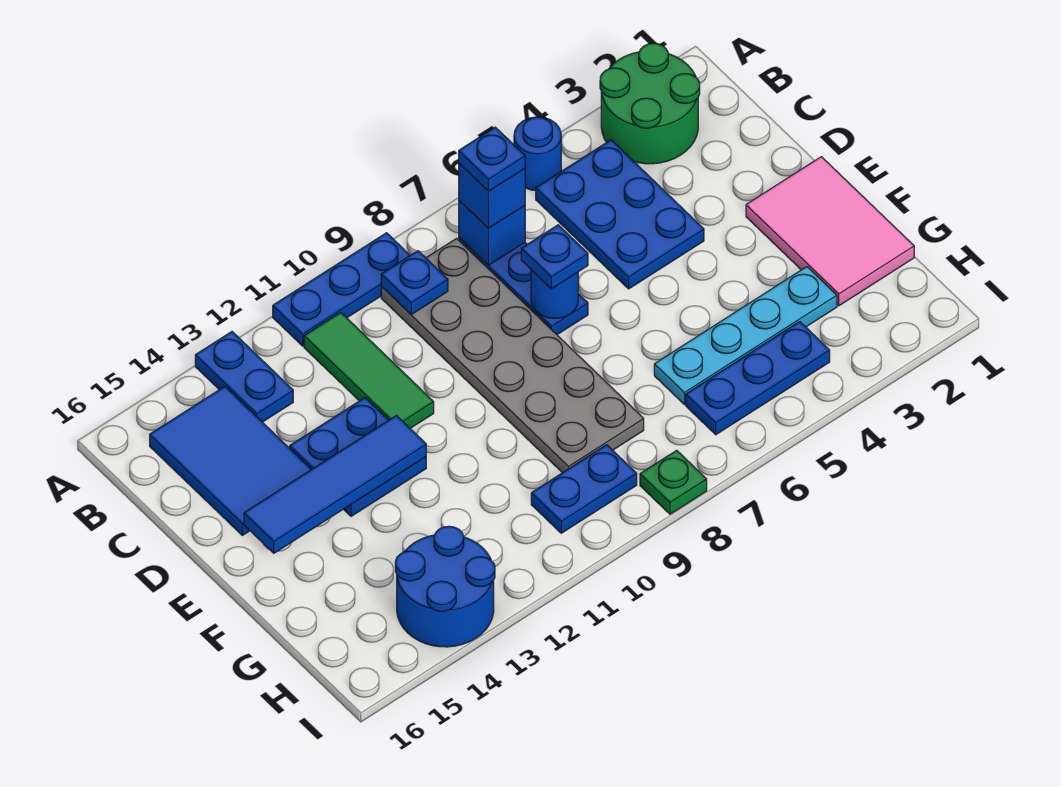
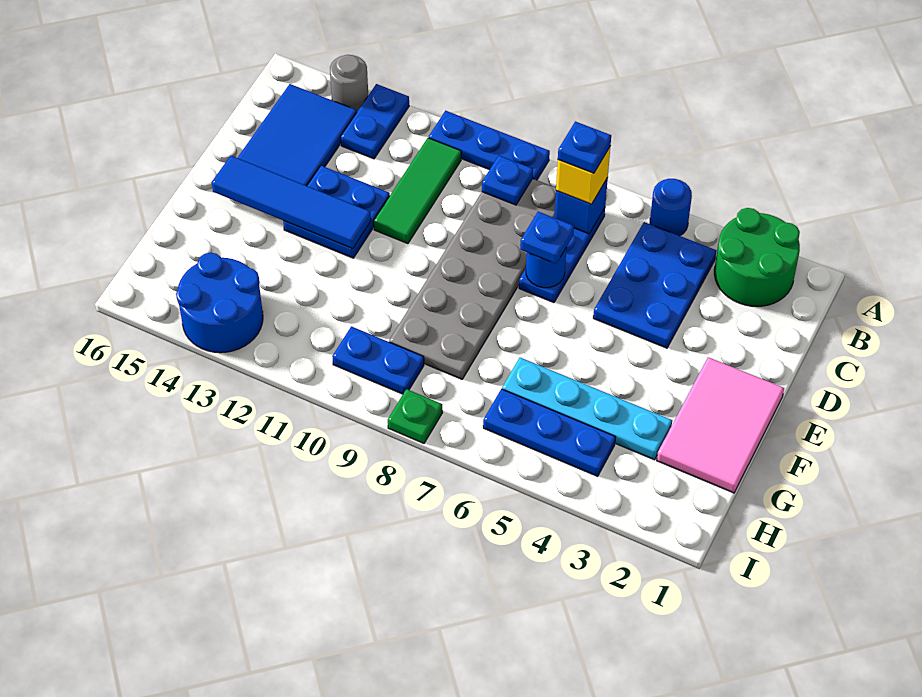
none -> grey 1x1 round brick [330,55,368,111]
blue 1x1 brick [459,163,525,228] -> yellow 1x1 brick [556,147,610,204]

